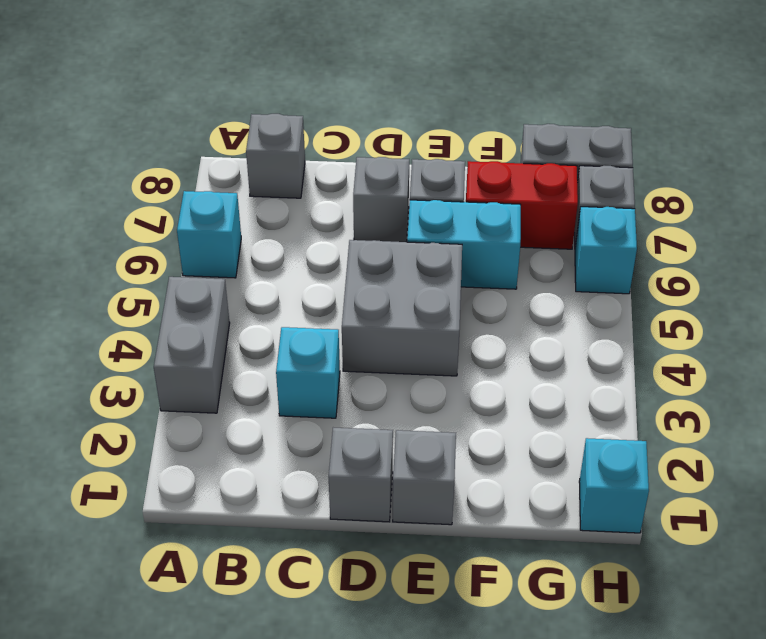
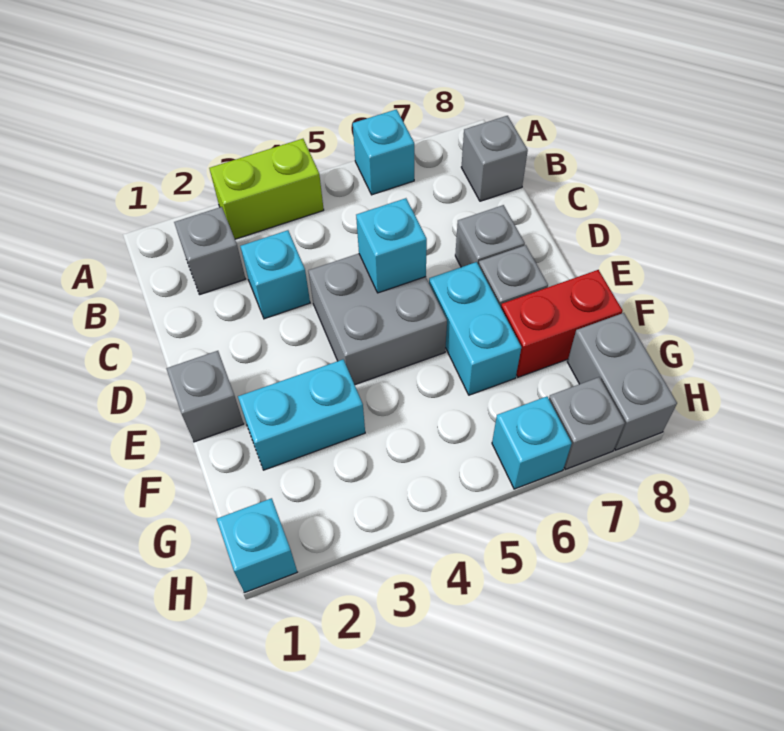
grey 1x2 brick [154,277,230,413] -> lime 1x2 brick [209,139,324,239]
grey 1x1 brick [329,428,393,522] -> grey 1x1 brick moved to [174,207,245,295]
none -> cyan 1x1 brick [356,198,427,293]
none -> cyan 1x2 brick [238,359,365,470]
red 1x2 brick [466,161,578,249] -> red 1x2 brick turned to [501,270,622,377]

